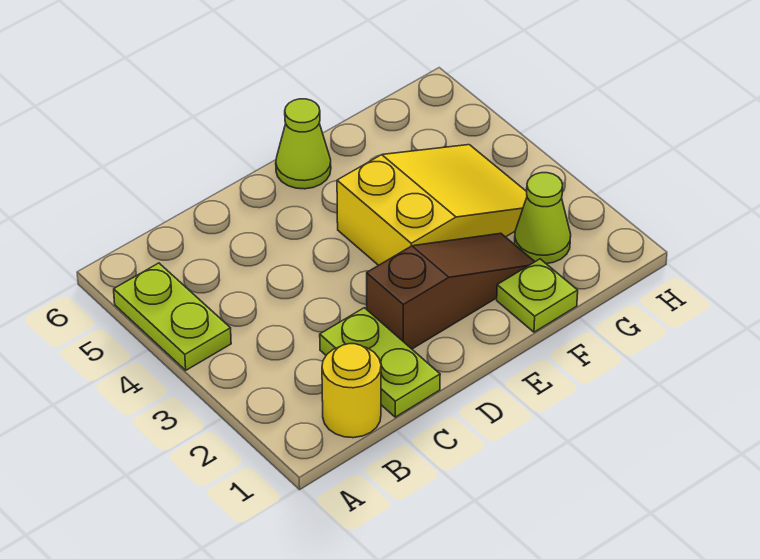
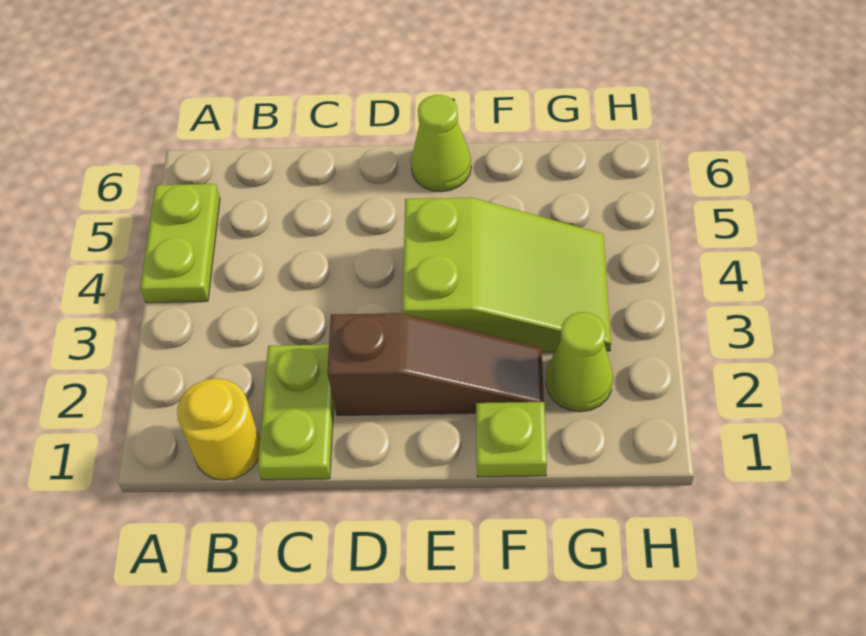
yellow 2x3 slope [337,145,527,265] -> lime 2x3 slope [402,197,611,352]

